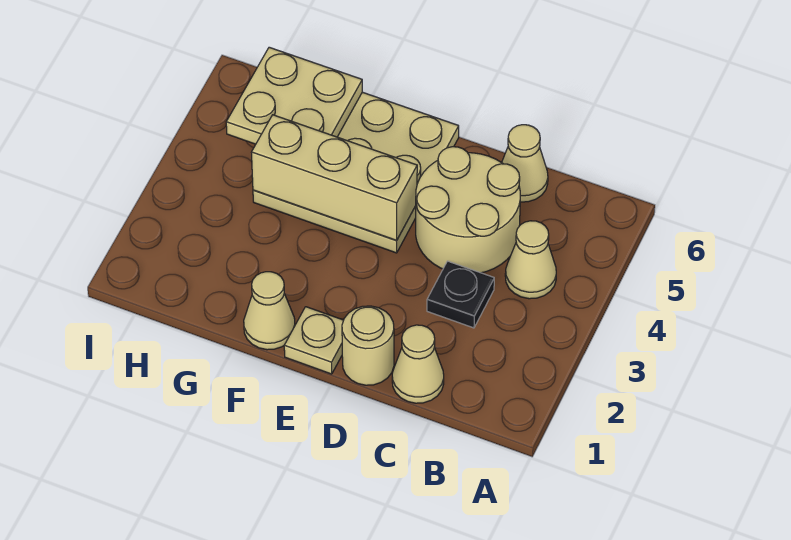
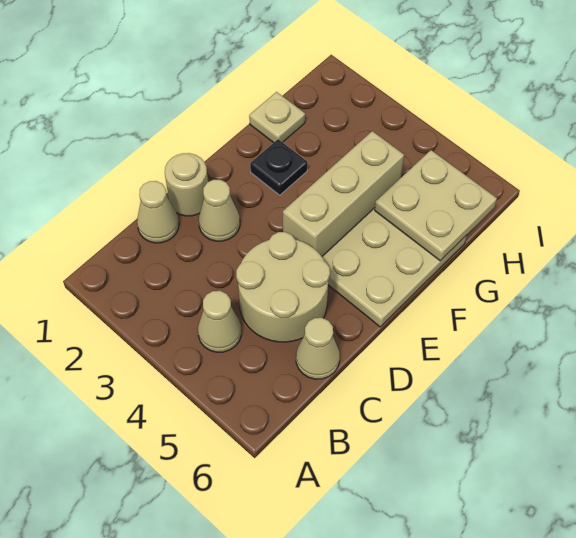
black 1x1 plate [427,261,494,328] -> black 1x1 plate moved to [250,139,307,195]
tan 1x1 plate [284,307,344,374] -> tan 1x1 plate moved to [249,92,305,143]
tan 1x1 cone [244,272,295,350] -> tan 1x1 cone moved to [199,180,240,241]

